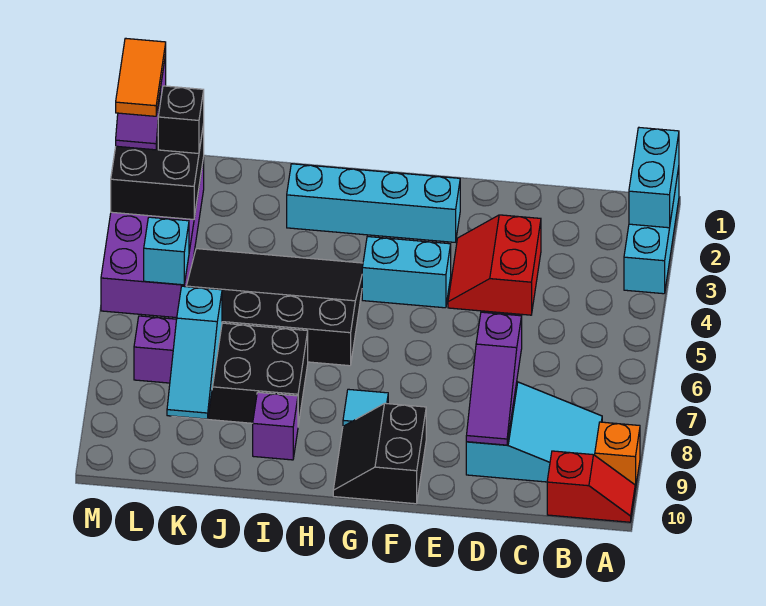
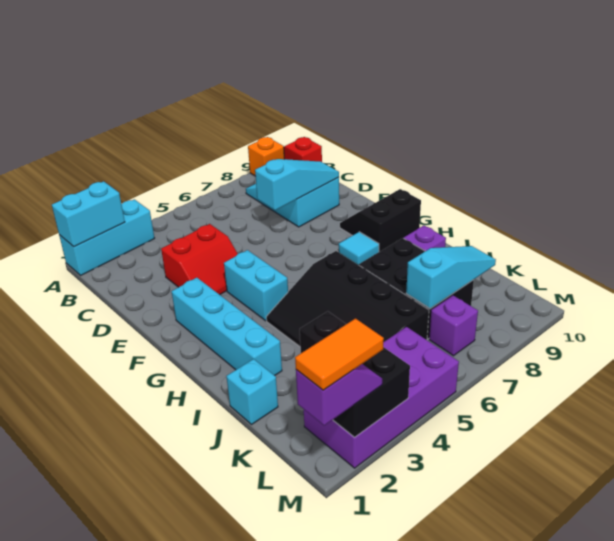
purple 1x3 slope [466,312,522,445] -> cyan 1x3 slope [255,159,339,210]
black 2x2 slope [333,403,426,504] -> black 2x2 slope turned to [340,189,421,252]
cyan 1x1 brick [144,217,189,285] -> cyan 1x1 brick moved to [226,359,278,424]

